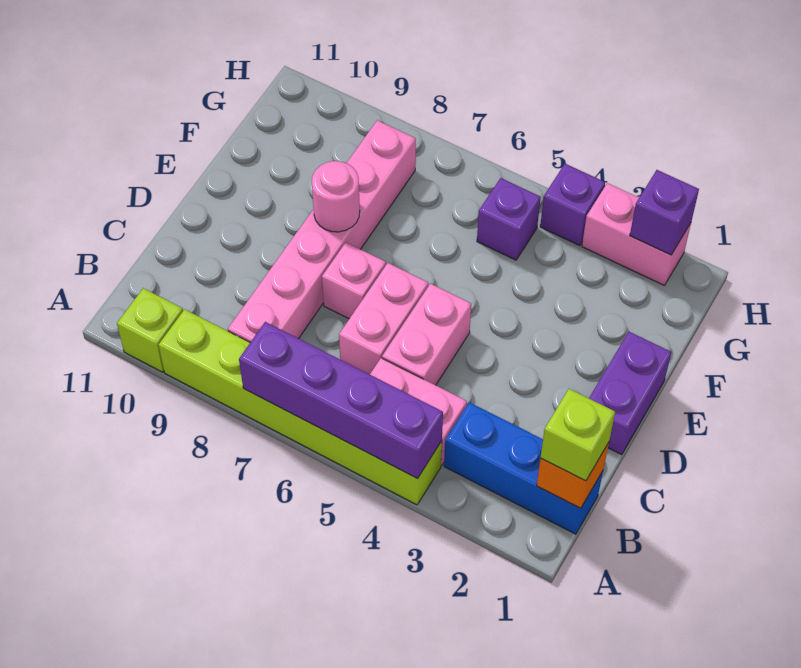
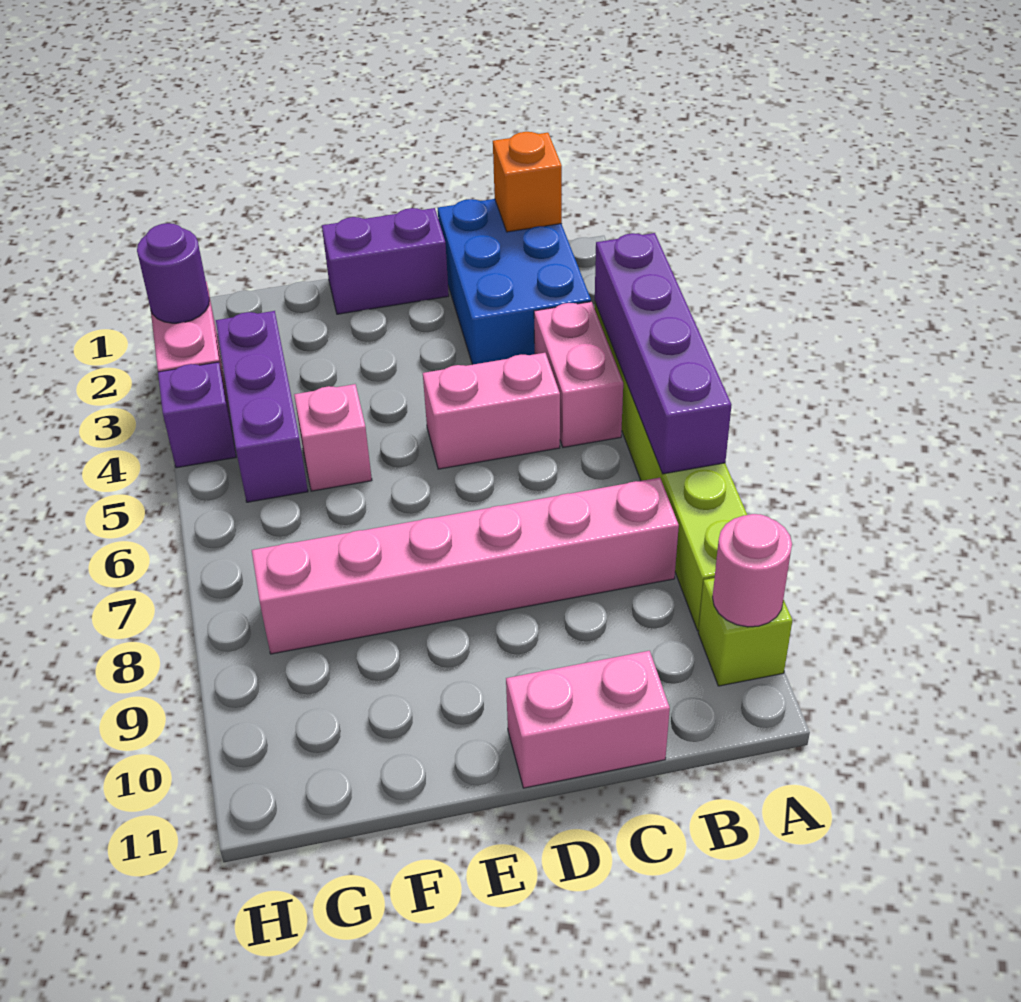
blue 1x3 brick [444,402,603,534] -> blue 2x3 brick [438,199,591,365]
lime 1x1 brick [541,389,615,481] -> none
pink 1x2 brick [339,263,428,374] -> pink 1x2 brick moved to [506,651,670,788]
pink 1x1 brick [322,243,386,319] -> pink 1x1 brick moved to [294,384,372,491]
pink 1x1 round brick [312,161,360,232] -> pink 1x1 round brick moved to [713,514,792,627]
purple 1x1 brick [477,178,541,260] -> purple 1x3 brick [216,311,308,502]
purple 1x1 brick [630,170,699,255] -> purple 1x1 round brick [137,223,209,323]

